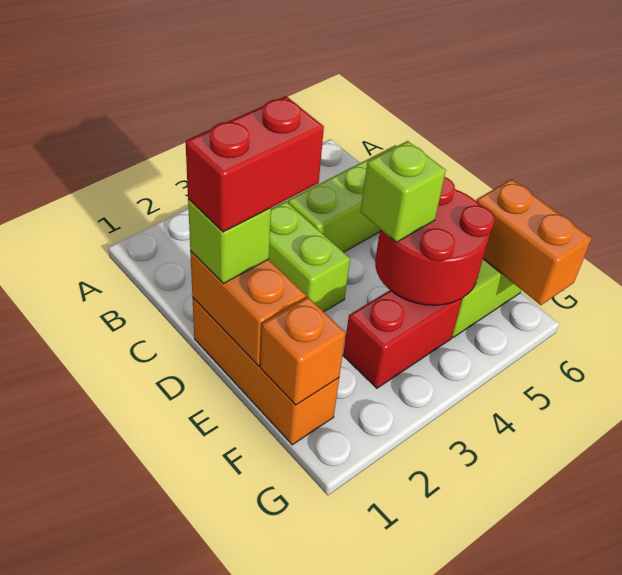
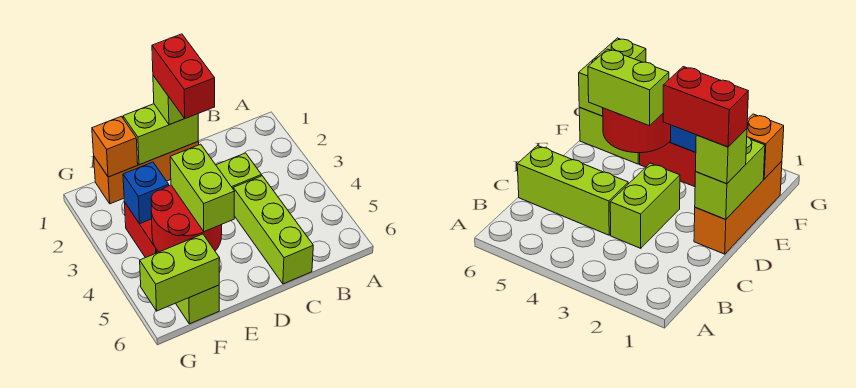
orange 1x2 brick [190,251,306,366] -> lime 1x2 brick [123,104,198,165]
lime 1x1 brick [360,141,446,242] -> lime 1x2 brick [170,144,235,232]
none -> blue 1x1 brick [123,162,169,224]
orange 1x2 brick [476,179,592,305] -> lime 1x2 brick [140,234,220,311]

